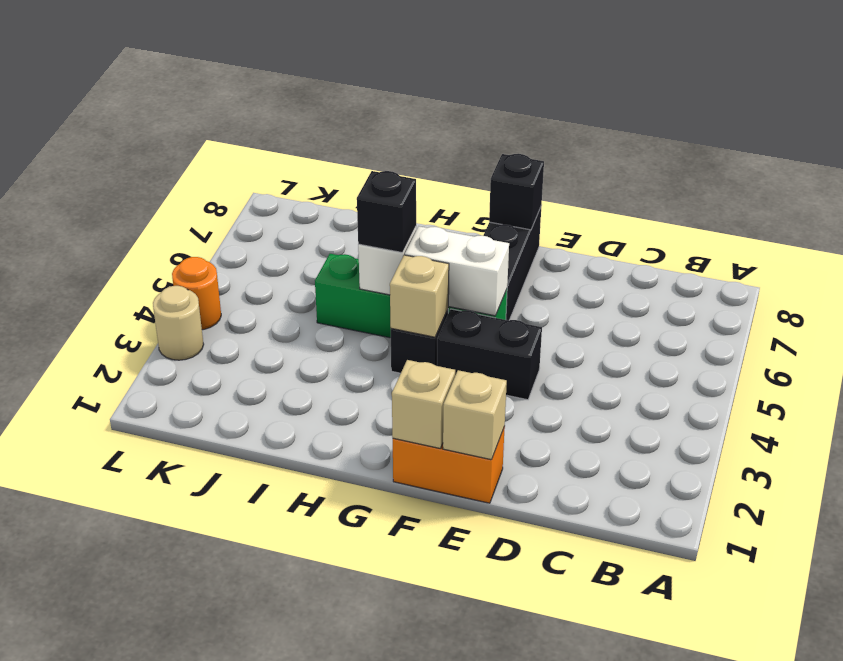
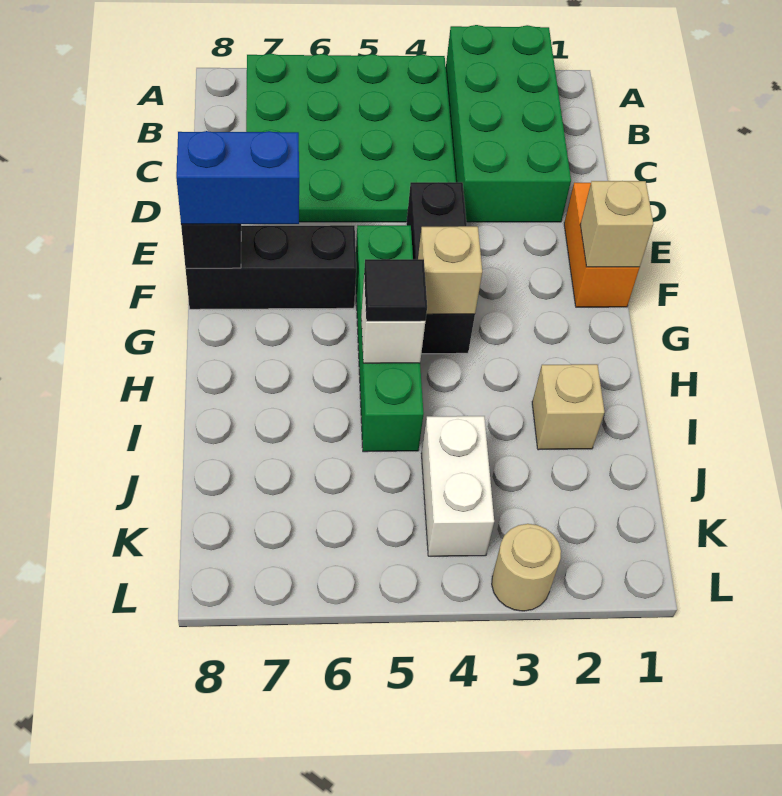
none -> green 2x4 brick [446,25,571,222]
none -> green 4x4 plate [246,54,456,222]
tan 1x1 brick [443,370,507,460] -> tan 1x1 brick moved to [532,364,604,450]
white 1x2 brick [405,226,509,316] -> white 1x2 brick moved to [421,416,494,556]
none -> blue 1x2 brick [176,131,299,224]
black 1x1 brick [357,171,416,253] -> black 1x1 tile [364,259,427,321]
orange 1x1 round brick [172,257,221,330] -> none

